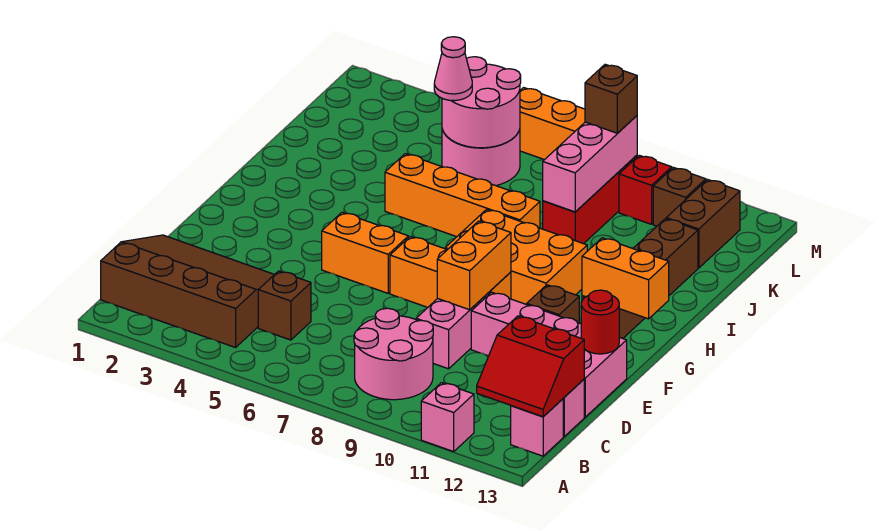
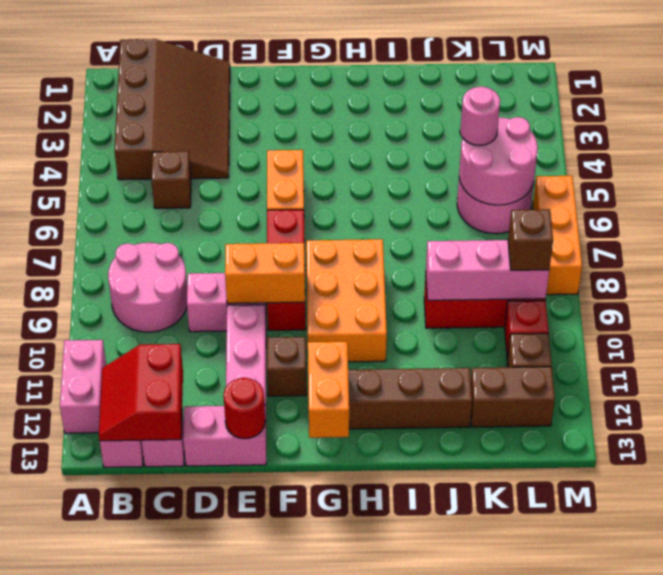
pink 1x1 brick [421,383,474,452] -> pink 1x2 brick [60,340,106,433]
orange 1x3 brick [390,237,511,307] -> red 1x3 brick [267,210,306,330]
orange 1x4 brick [385,154,540,237] -> none
pink 1x1 cone [434,37,472,101] -> pink 1x1 round brick [460,86,500,145]

